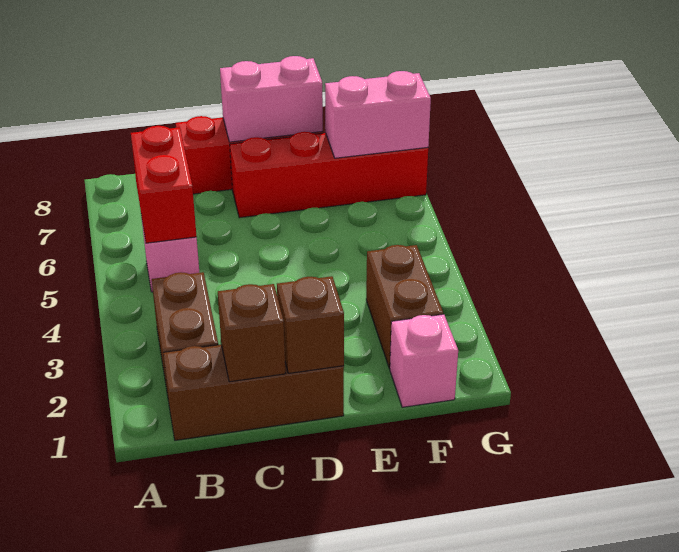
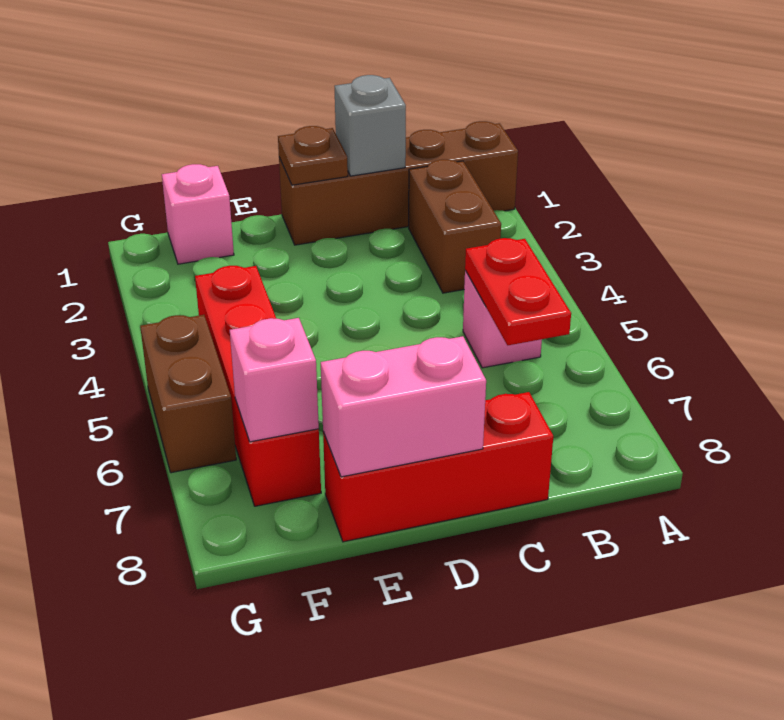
brown 1x3 brick [163,345,344,440] -> brown 1x4 brick [279,121,518,245]
red 1x2 brick [131,126,197,243] -> red 1x2 plate [465,238,571,345]
brown 1x1 brick [218,284,285,382] -> grey 1x1 brick [335,75,406,176]
brown 1x1 brick [277,276,344,373] -> brown 1x1 plate [278,126,348,185]
red 1x4 brick [230,132,428,218] -> red 1x4 brick turned to [195,266,321,506]
brown 1x2 brick [366,245,443,369] -> brown 1x2 brick moved to [140,315,236,473]
pink 1x2 brick [325,71,431,158] -> pink 1x1 brick [230,318,319,442]

